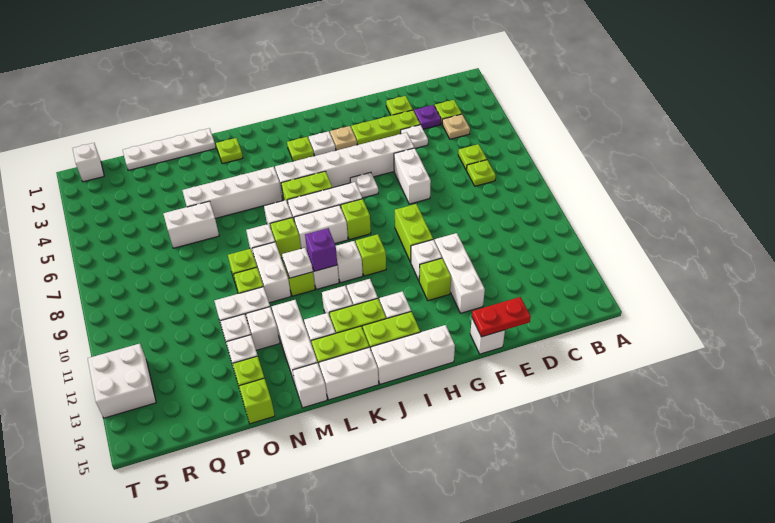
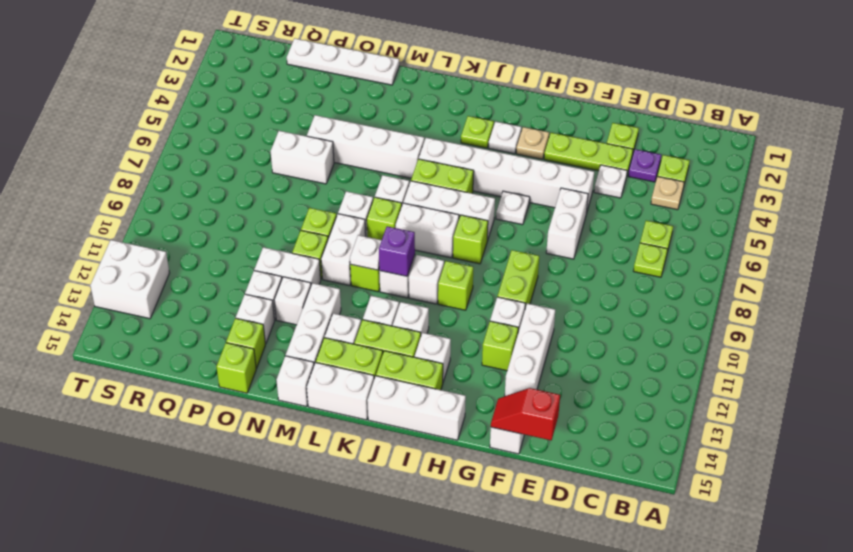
red 1x2 plate [472,297,531,337] -> red 1x2 slope [491,388,560,440]
lime 1x1 plate [216,138,243,164] -> none
white 1x1 brick [72,143,104,182] -> none

